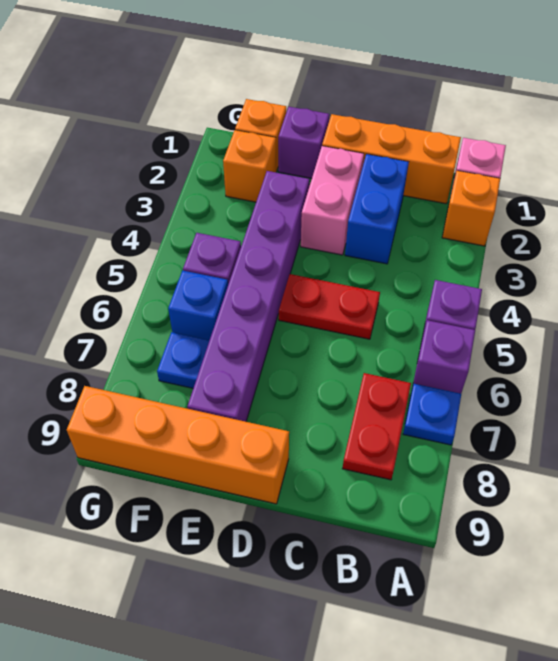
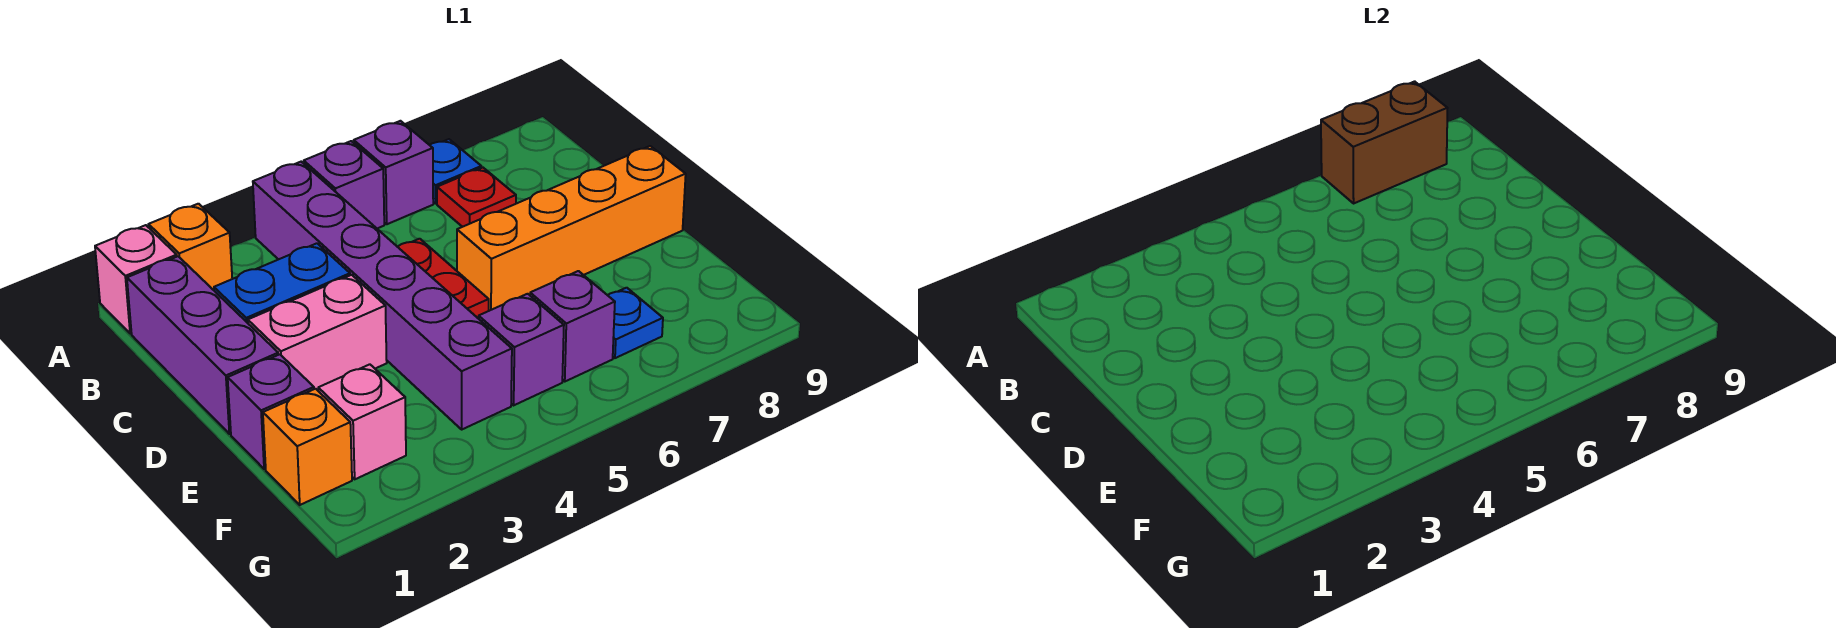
none -> brown 1x2 brick [1321,81,1447,203]
orange 1x3 brick [322,114,461,204] -> purple 1x3 brick [127,256,278,434]
red 1x2 plate [342,373,411,480] -> red 1x1 plate [437,168,516,227]
orange 1x4 brick [67,386,289,504] -> orange 1x4 brick turned to [457,146,686,311]
purple 1x6 brick [187,171,310,422] -> purple 1x6 brick turned to [253,162,512,429]
orange 1x1 brick [223,130,276,202] -> pink 1x1 brick [318,364,406,479]
blue 1x1 brick [168,271,228,340] -> purple 1x1 brick [530,271,615,381]

